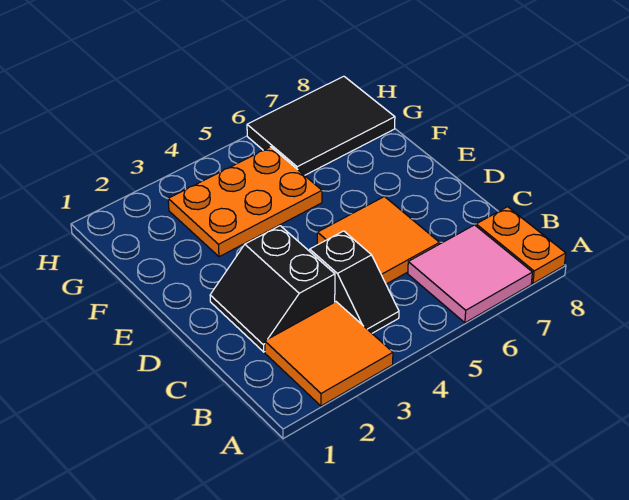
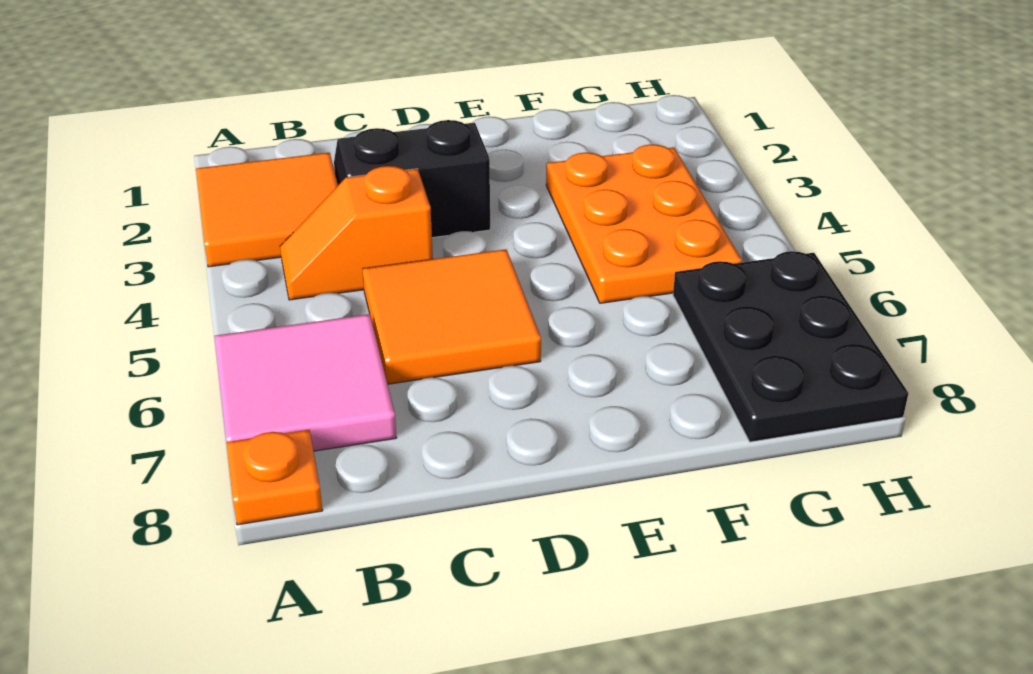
orange 1x2 plate [476,207,566,283] -> orange 1x1 plate [226,430,323,525]
black 1x2 slope [310,231,399,333] -> orange 1x2 slope [280,166,433,300]
black 2x3 tile [247,76,395,175] -> black 2x3 plate [673,251,909,442]

